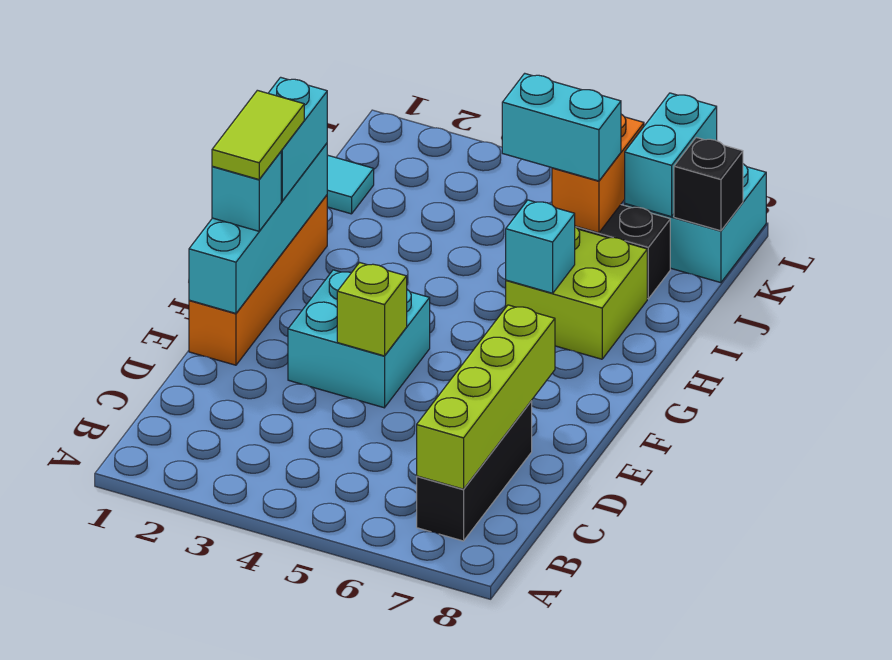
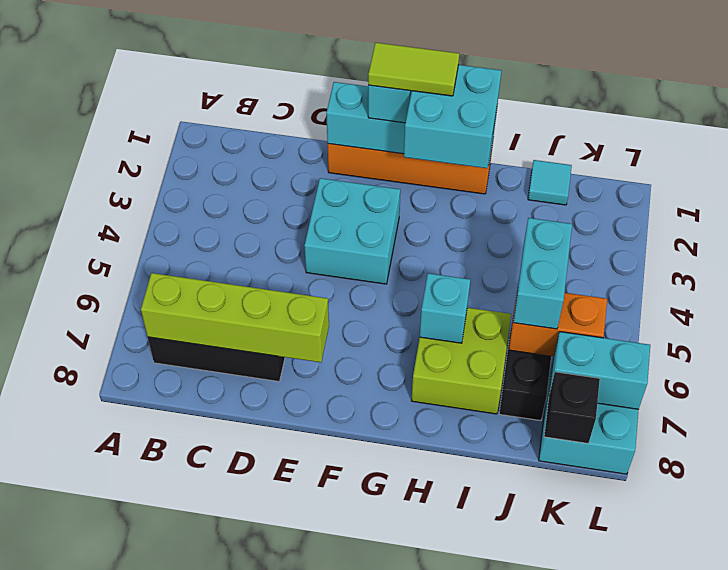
lime 1x1 brick [337,263,407,356] -> none
cyan 1x2 brick [268,77,327,201] -> cyan 2x2 brick [404,65,501,168]

